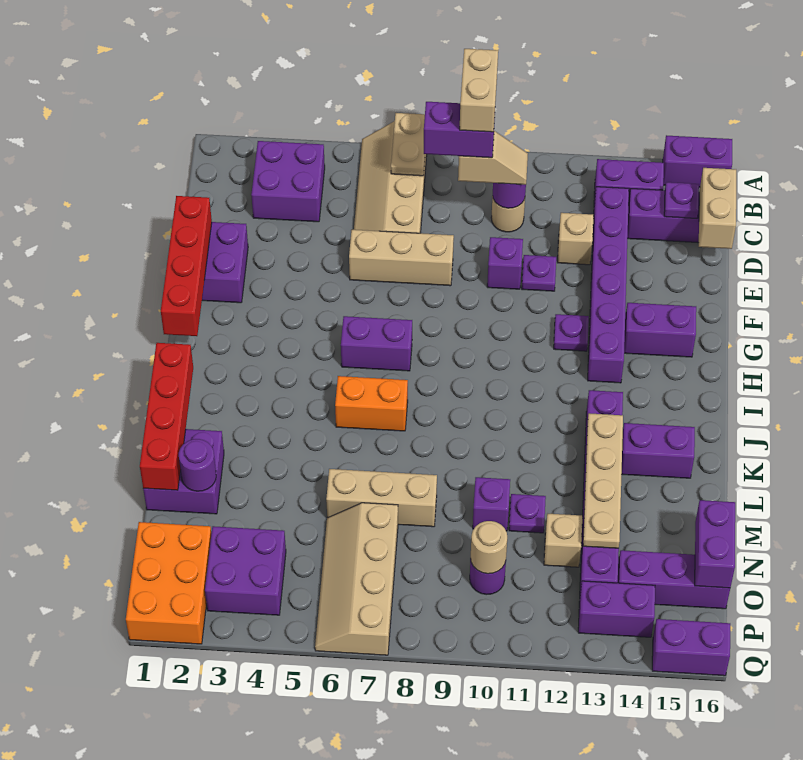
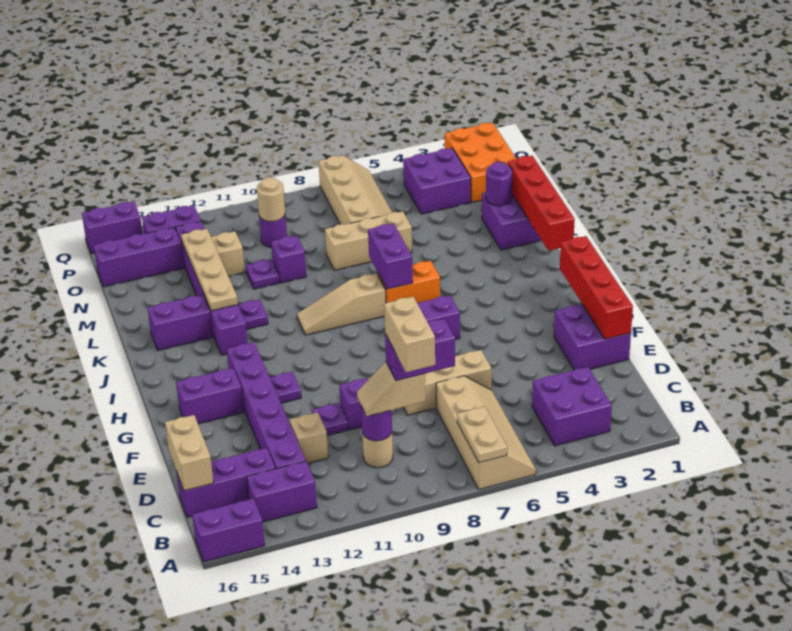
purple 1x1 plate [664,182,699,218] -> purple 1x1 plate moved to [238,299,268,330]
none -> tan 1x3 slope [297,273,386,335]
purple 1x2 brick [695,500,735,588] -> purple 1x2 brick moved to [368,223,413,289]

